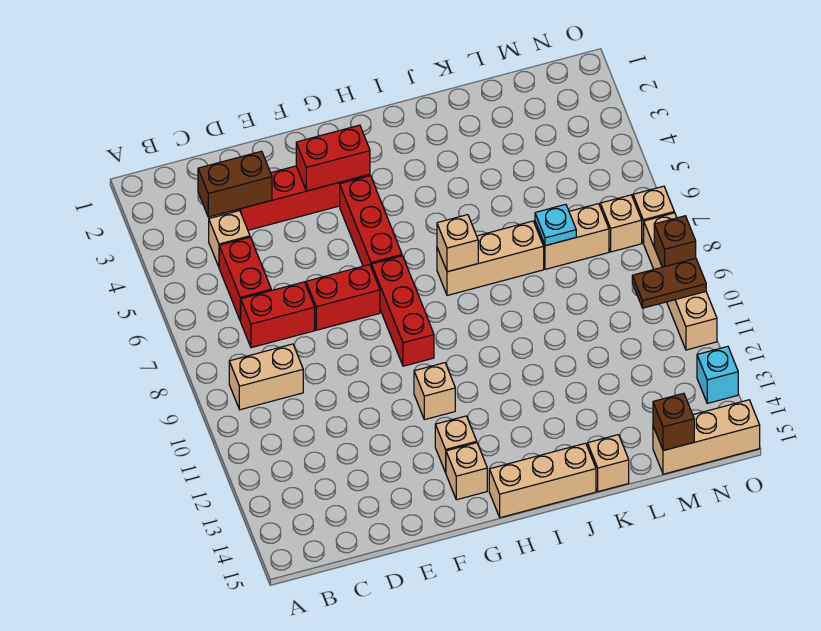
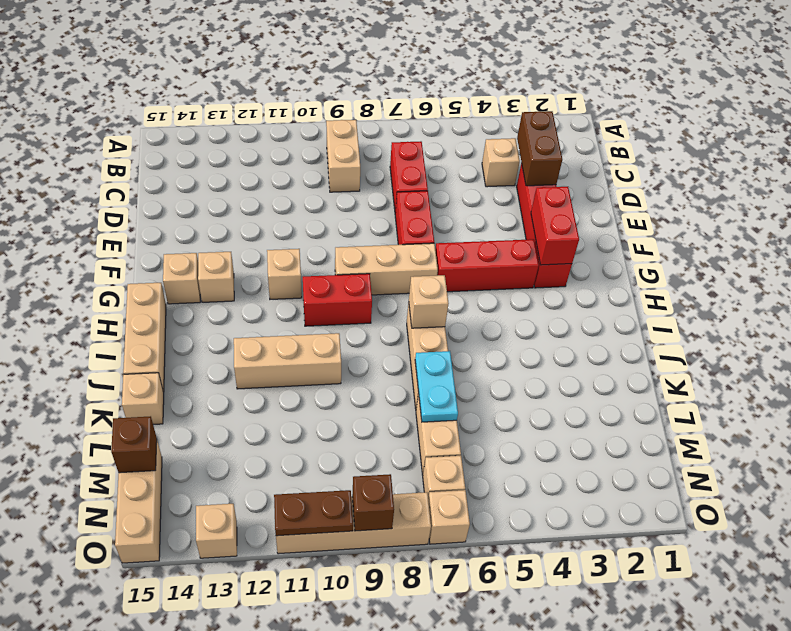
red 1x2 brick [219,237,271,321] -> red 1x2 brick moved to [303,274,372,326]
red 1x3 brick [371,256,434,366] -> tan 1x3 brick [335,243,438,295]
none -> tan 1x3 brick [234,333,341,389]
cyan 1x1 plate [535,204,576,246] -> cyan 1x2 plate [415,351,458,422]
brown 1x2 plate [632,258,706,308] -> brown 1x2 plate turned to [274,490,353,536]
cyan 1x1 brick [697,346,738,403] -> tan 1x1 brick [196,504,237,558]

